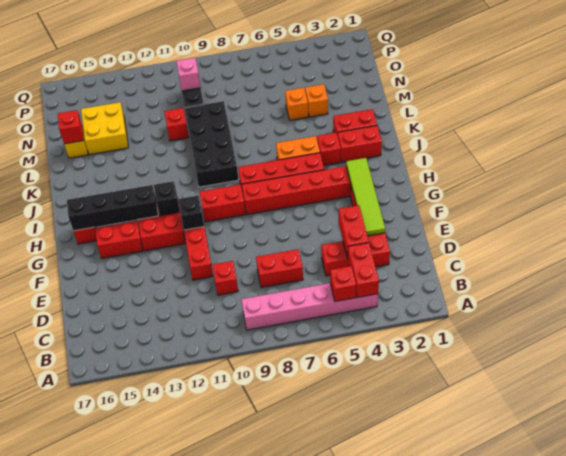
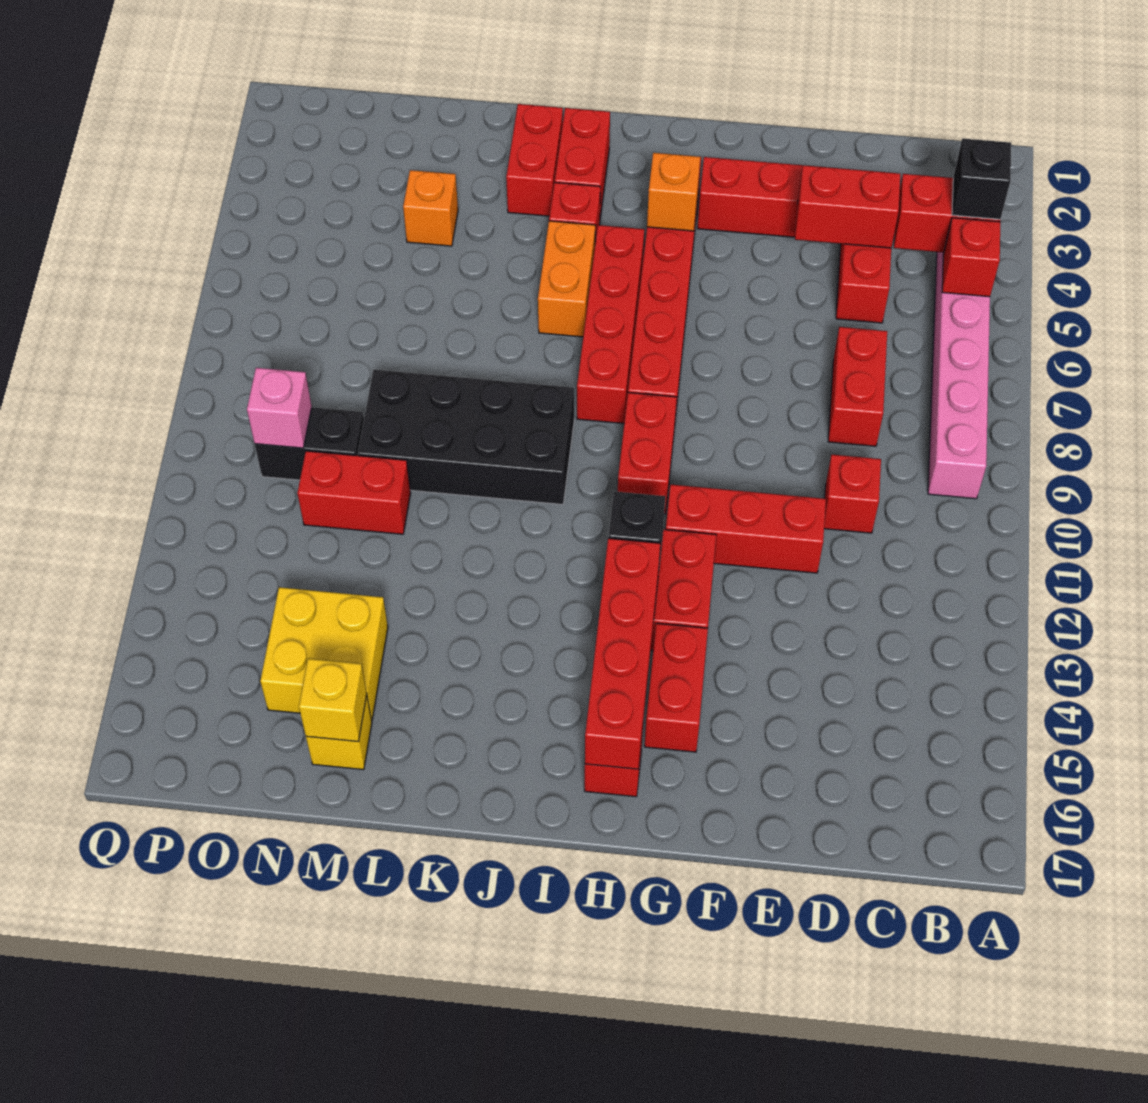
lime 1x4 tile [346,158,385,236] -> none
black 1x1 brick [178,195,204,230] -> black 1x1 brick moved to [952,138,1011,219]
black 1x4 brick [67,185,158,231] -> red 1x4 brick [585,538,660,769]
orange 1x1 brick [285,88,308,120] -> orange 1x1 brick moved to [647,153,700,231]
red 1x1 brick [164,108,189,141] -> red 1x2 brick [297,451,411,534]
red 1x1 brick [58,110,84,144] -> yellow 1x1 brick [299,659,367,742]

